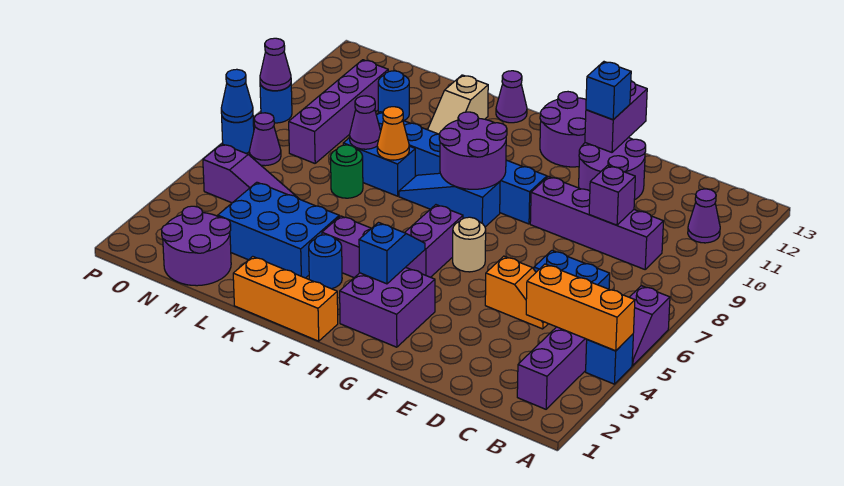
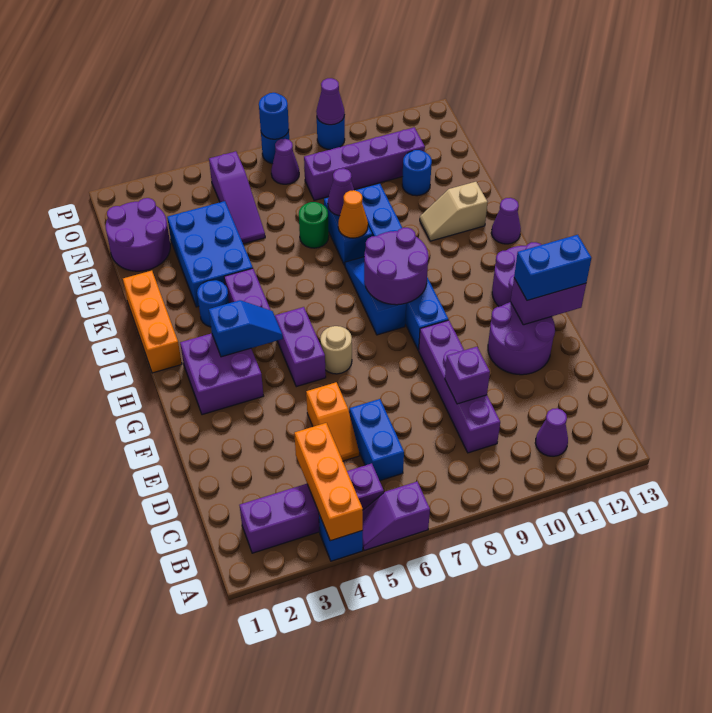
blue 1x1 brick [586,62,631,120] -> blue 1x2 brick [514,235,591,301]
purple 1x2 brick [405,205,463,277] -> purple 1x2 brick turned to [275,307,326,387]
blue 1x1 cone [221,69,253,122] -> blue 1x1 round brick [259,93,289,139]

